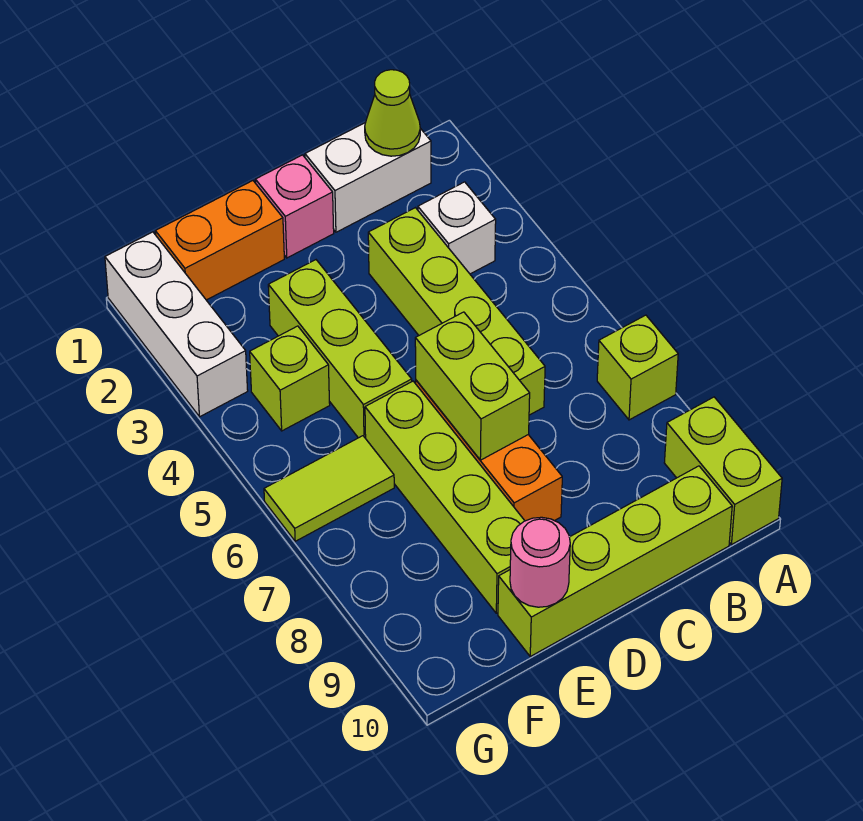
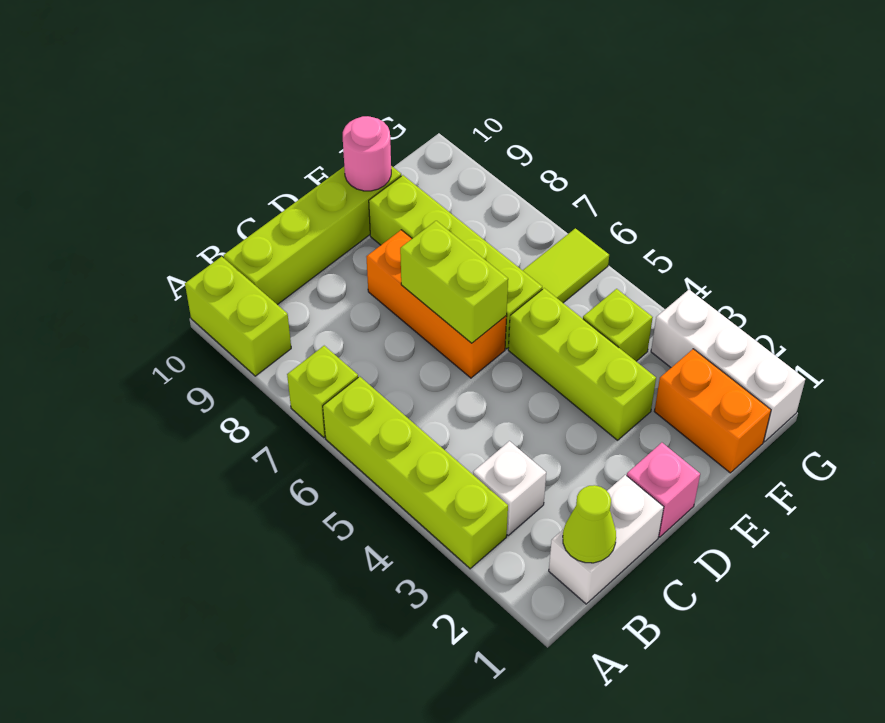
lime 1x4 brick [368,208,545,415] -> lime 1x4 brick moved to [323,376,508,569]
orange 1x2 brick [155,181,284,300] -> orange 1x2 brick turned to [654,349,771,473]

